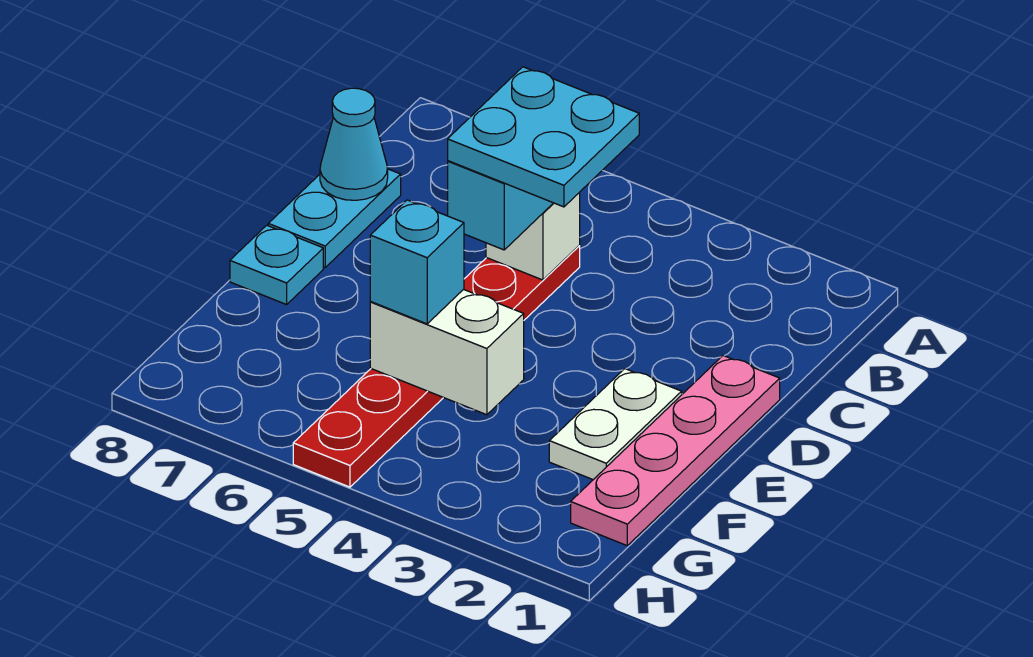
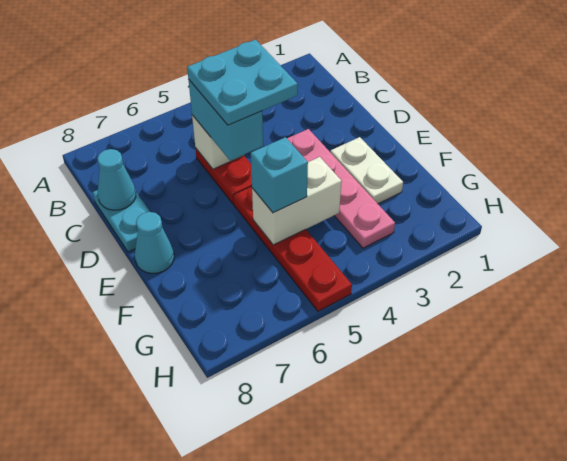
pink 1x4 plate [571,356,780,545] -> pink 1x4 plate moved to [287,129,395,248]
cyan 1x1 plate [230,225,323,305] -> cyan 1x1 cone [135,212,174,273]

